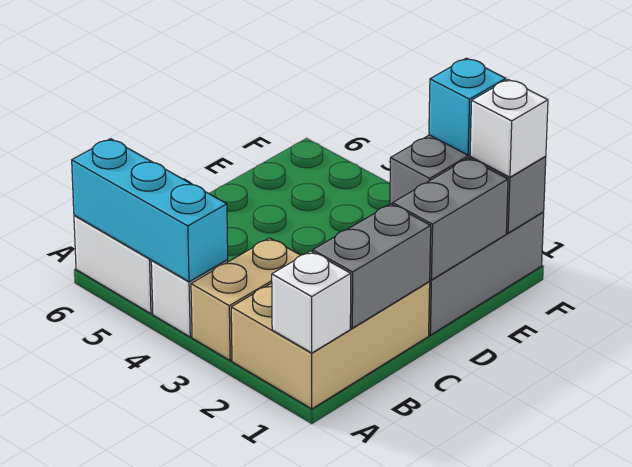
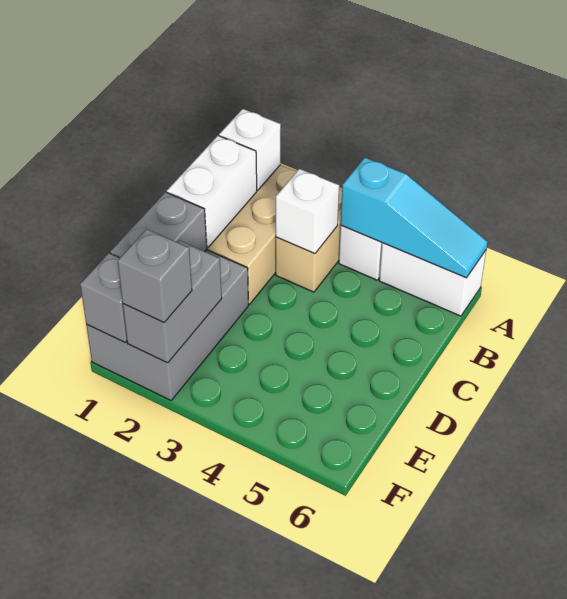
cyan 1x3 brick [72,139,228,282] -> cyan 1x3 slope [341,158,488,278]
grey 1x2 brick [313,204,431,328] -> white 1x2 brick [167,136,257,248]
white 1x1 brick [470,80,548,177] -> white 1x1 brick moved to [276,169,339,254]
cyan 1x1 brick [429,58,506,155] -> grey 1x1 brick [118,229,192,322]

